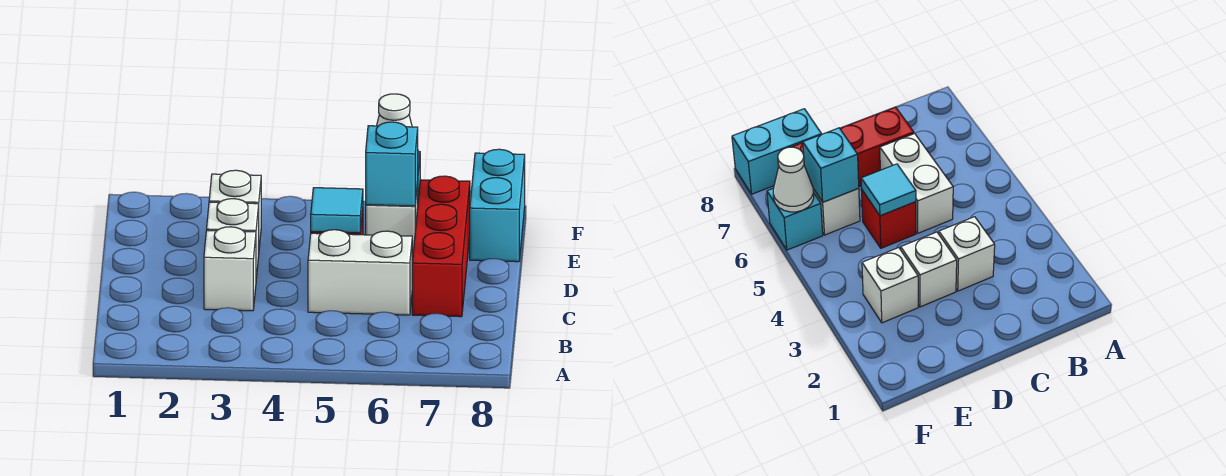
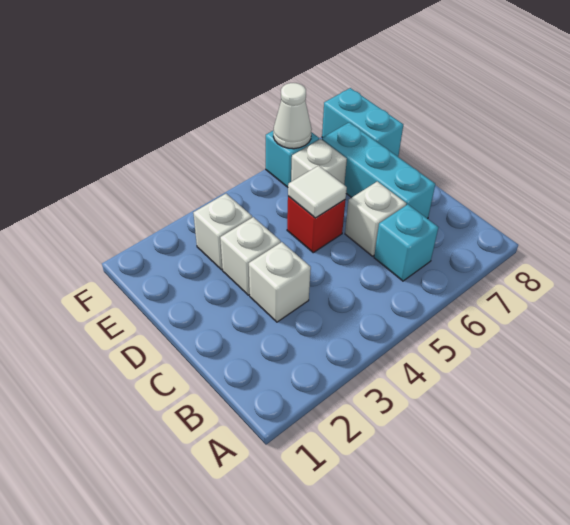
white 1x2 brick [308,230,412,315] -> white 1x1 brick [345,181,406,256]
red 1x3 brick [412,176,470,317] -> cyan 1x3 brick [322,122,435,219]
cyan 1x1 tile [311,188,363,233] -> white 1x1 tile [288,166,347,218]
cyan 1x1 brick [366,122,418,206] -> cyan 1x1 brick moved to [374,204,438,281]

